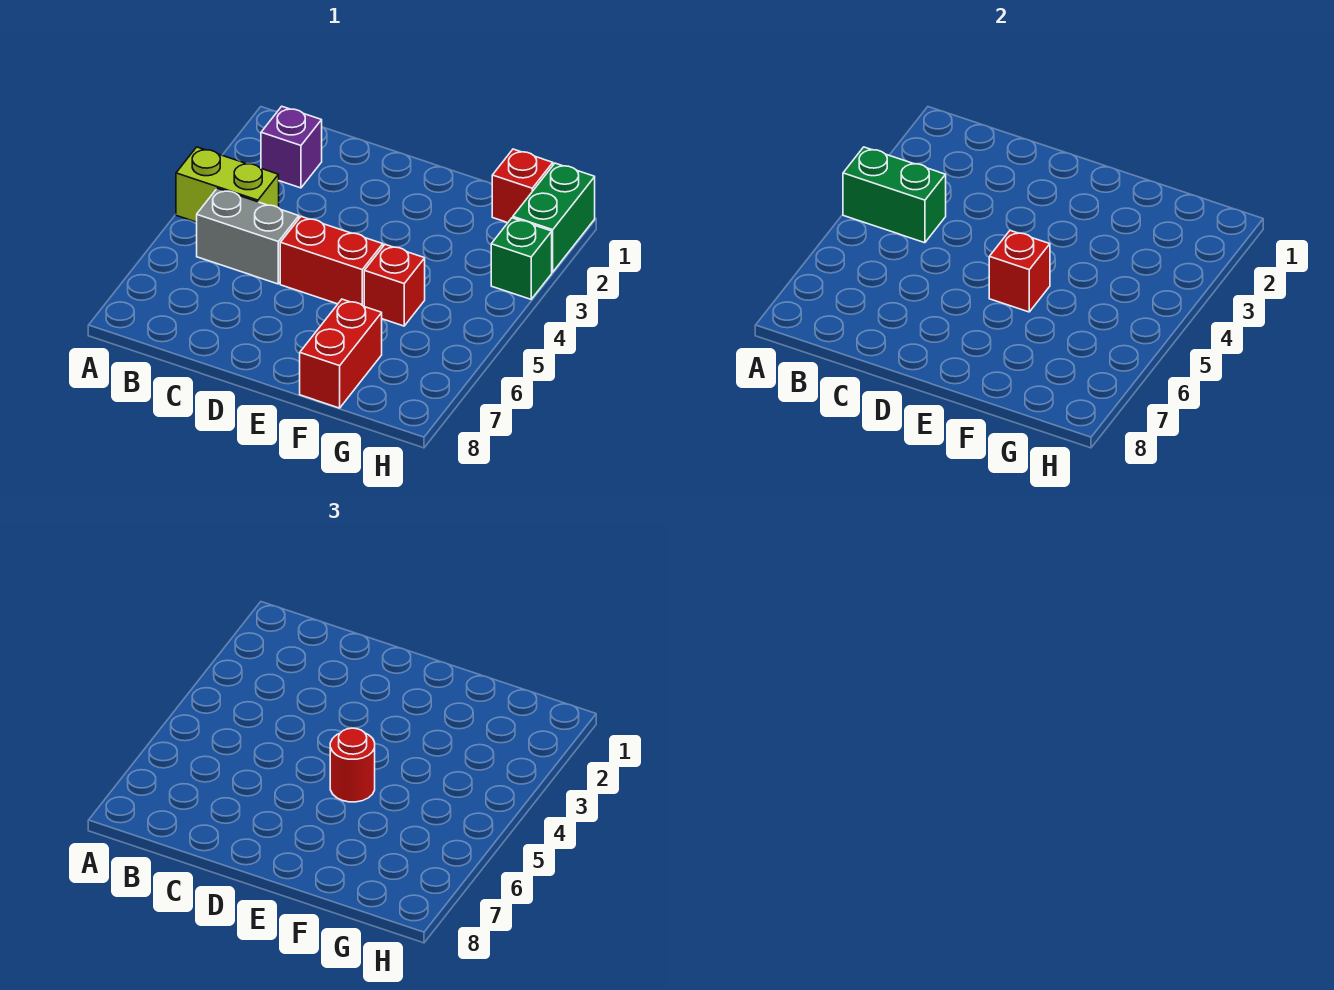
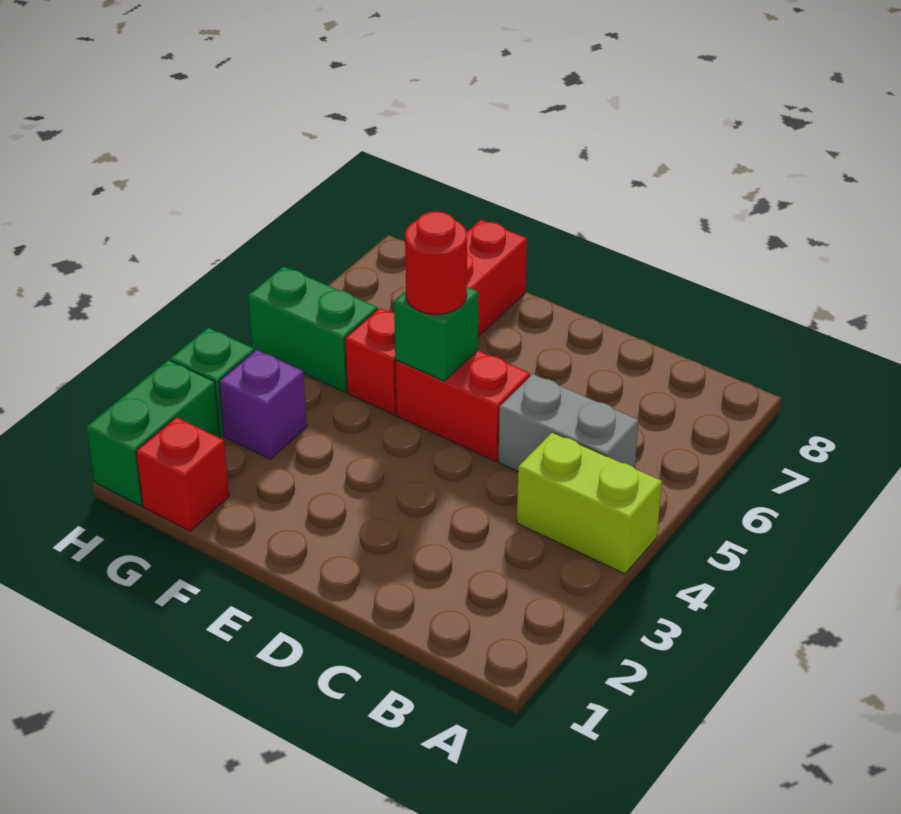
green 1x2 brick [843,147,946,243] -> green 1x2 brick moved to [248,266,377,392]
purple 1x1 brick [261,106,322,188] -> purple 1x1 brick moved to [219,350,307,459]
red 1x1 brick [989,231,1050,312] -> green 1x1 brick [394,287,479,381]

